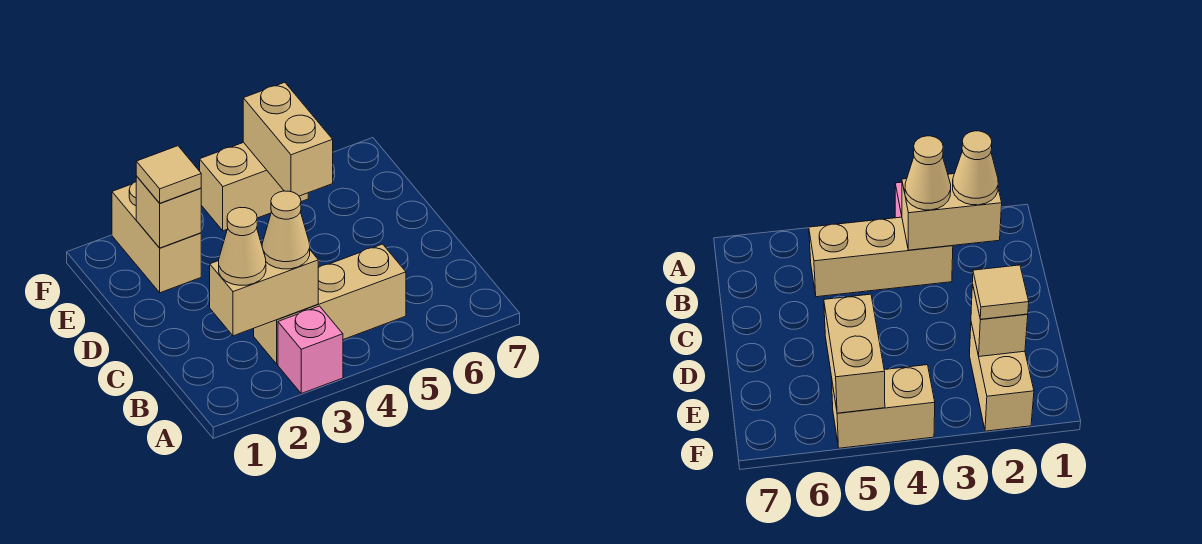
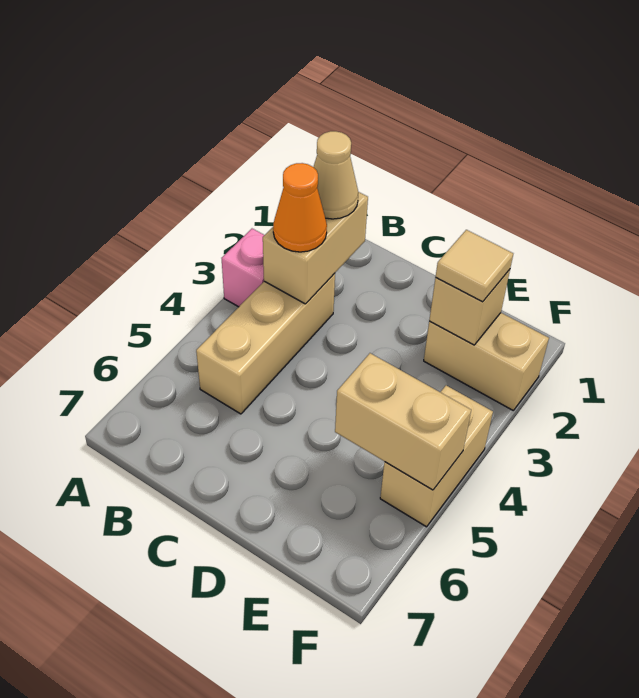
tan 1x1 cone [262,191,310,269] -> orange 1x1 cone [273,163,327,252]

